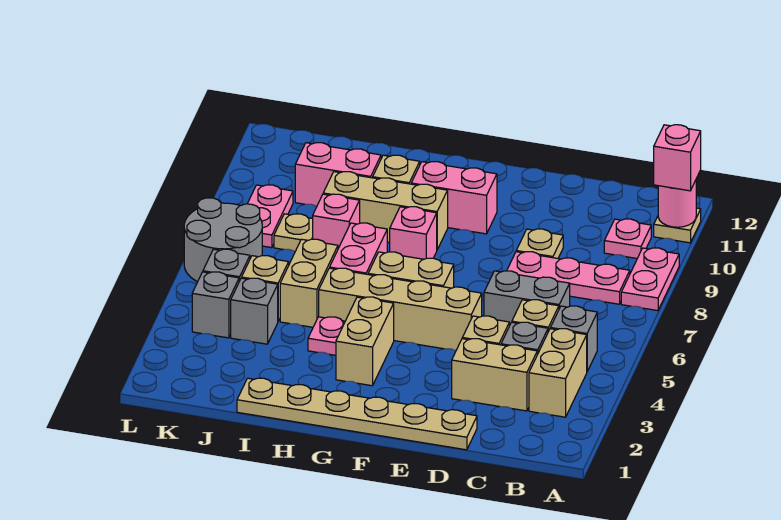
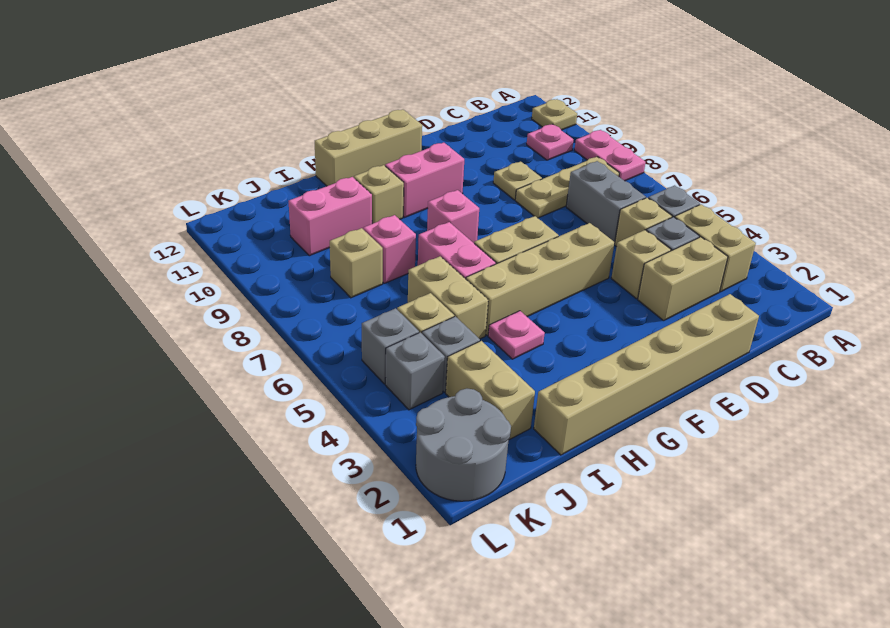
pink 1x1 round brick [658,180,696,227] -> none
pink 1x1 brick [654,125,701,191] -> none
pink 1x3 plate [507,252,630,304] -> tan 1x3 plate [515,157,619,218]
grey 1x2 brick [484,271,570,326] -> grey 1x2 brick turned to [566,161,646,242]
tan 1x6 plate [237,378,477,450] -> tan 1x6 brick [534,294,759,455]
tan 1x2 brick [336,297,394,386] -> tan 1x2 brick moved to [446,341,535,440]
tan 1x3 brick [323,172,448,249] -> tan 1x3 brick moved to [315,110,422,186]
tan 1x1 plate [274,214,313,251] -> tan 1x1 brick [330,228,383,298]
grey 2x2 round brick [184,198,262,282] -> grey 2x2 round brick moved to [416,389,511,501]
pink 1x2 plate [247,185,293,248] -> none

